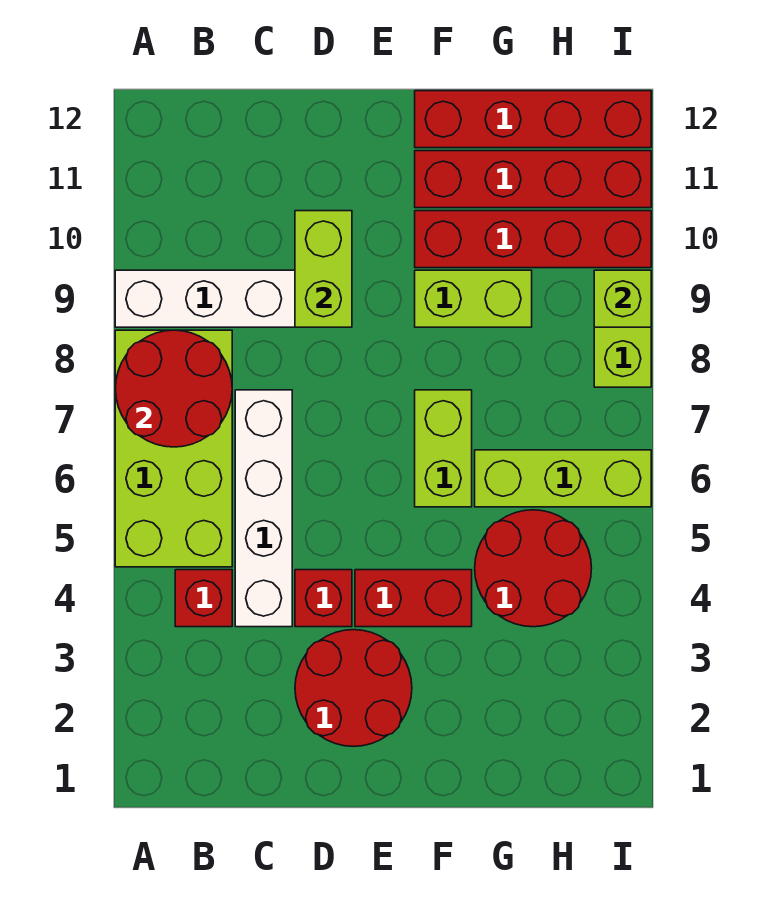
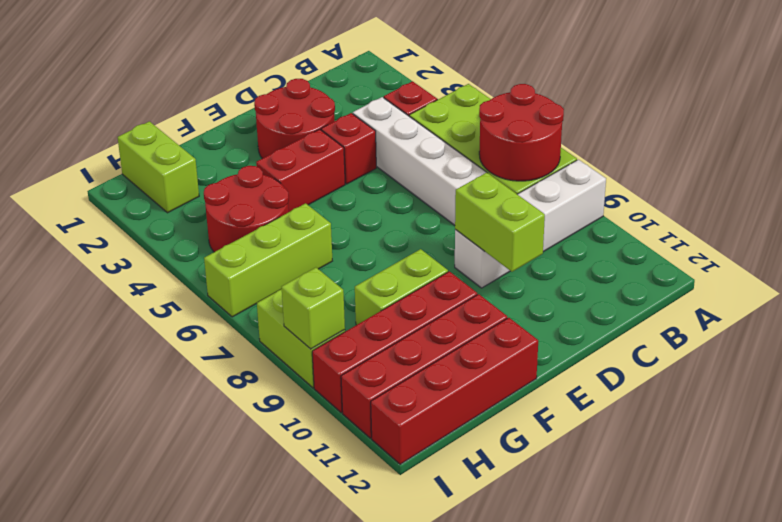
lime 1x2 brick [415,390,472,507] -> lime 1x2 brick moved to [118,121,199,213]

